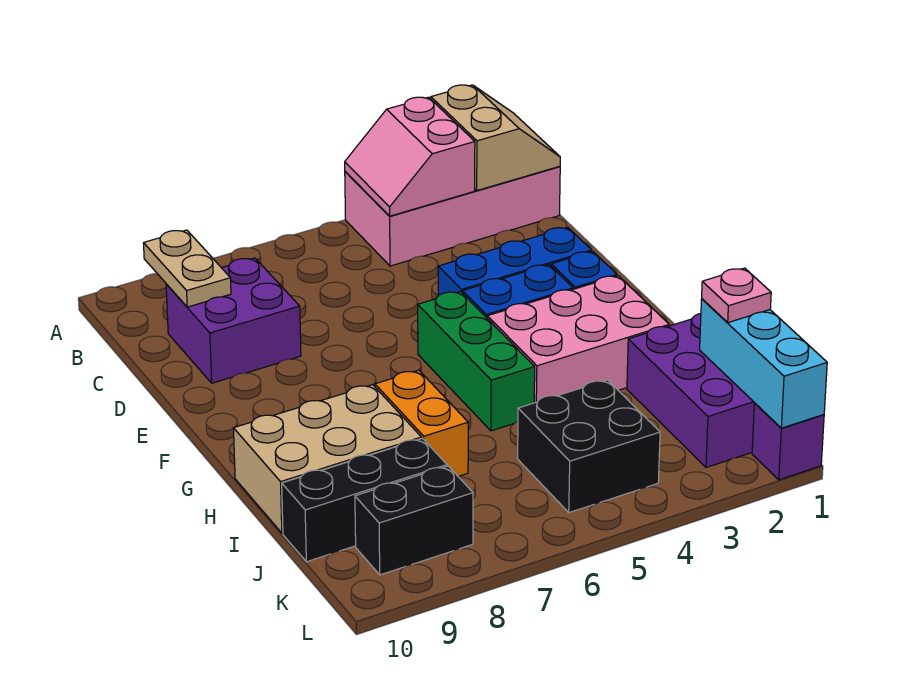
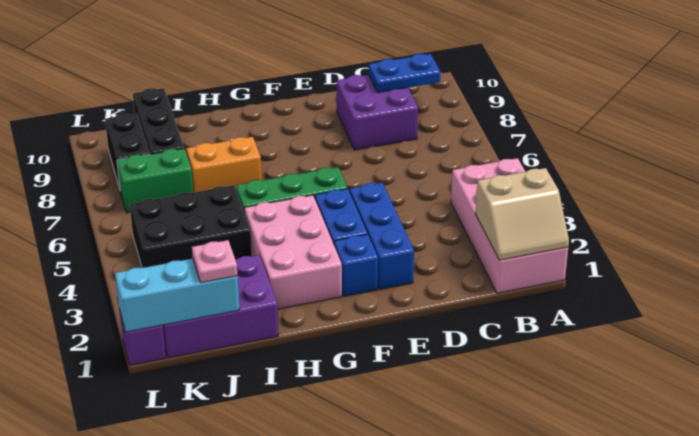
pink 2x2 slope [345,97,475,216] -> none
tan 1x2 plate [144,230,231,307] -> blue 1x2 plate [369,54,440,92]
tan 2x3 brick [233,385,421,533] -> none
black 2x2 brick [518,380,660,513] -> black 2x3 brick [130,185,252,268]
none -> green 1x2 brick [117,148,193,213]

